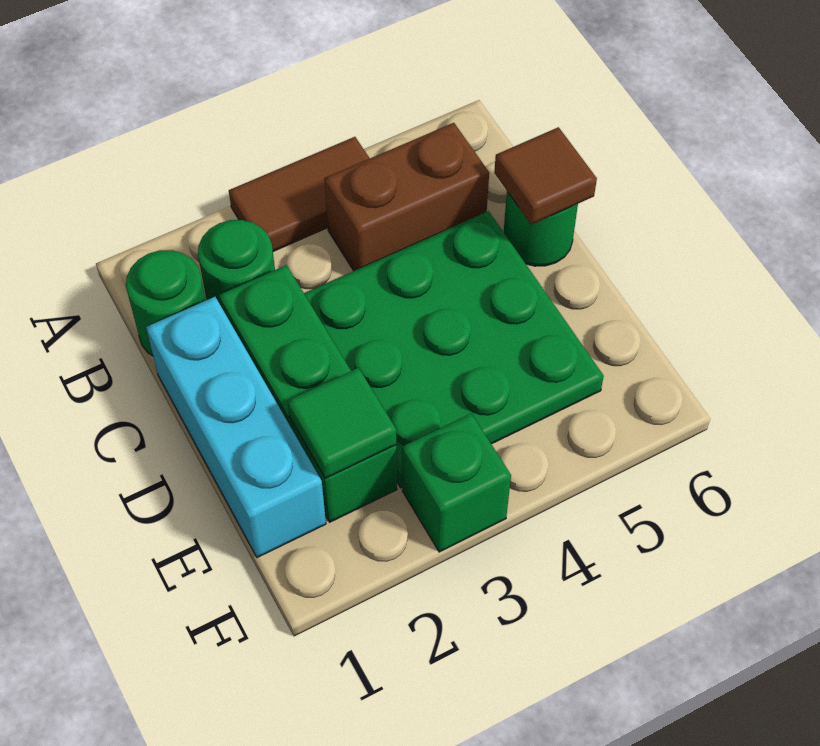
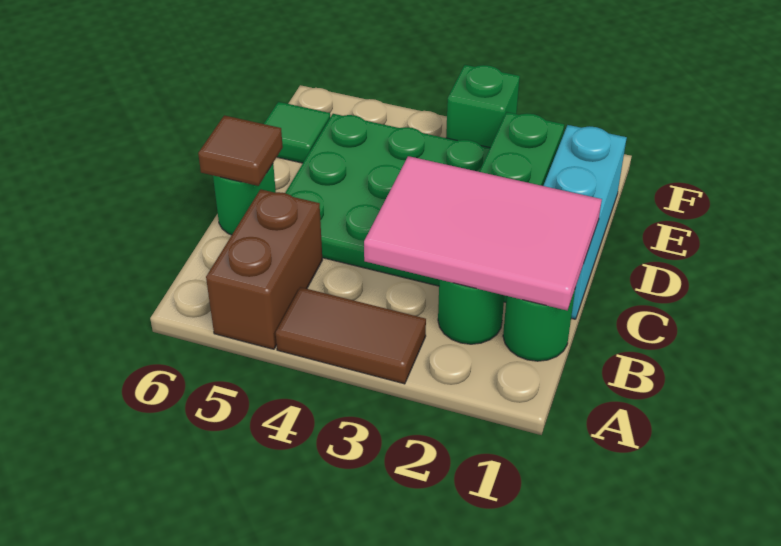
none -> pink 2x3 tile [364,156,602,310]
brown 1x2 brick [324,123,489,271] -> brown 1x2 brick turned to [206,189,322,349]
green 1x1 tile [287,368,396,478] -> green 1x1 tile moved to [264,102,330,163]

